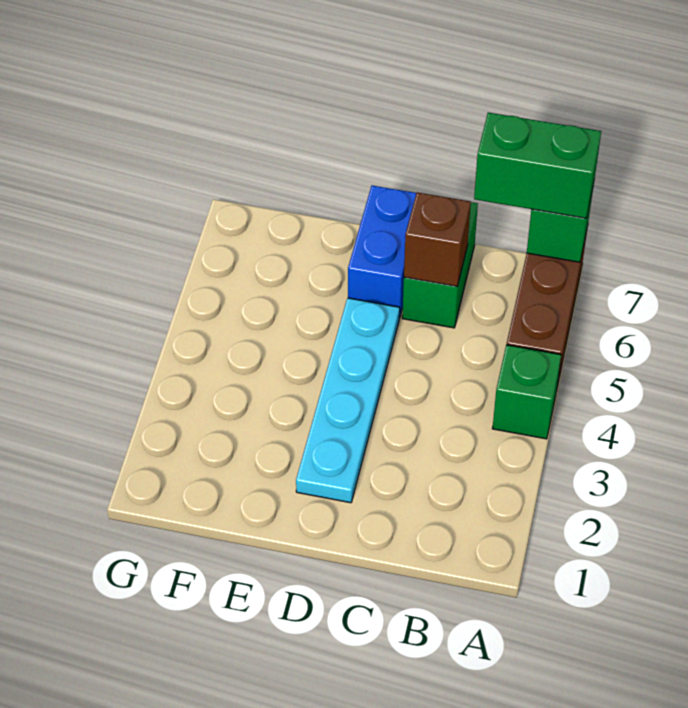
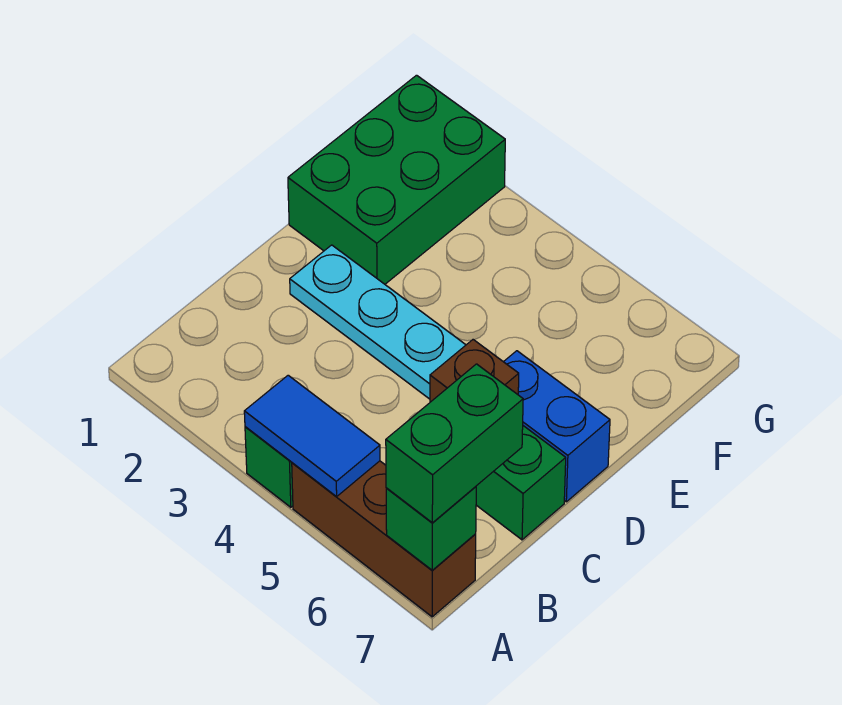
none -> blue 1x2 tile [244,375,380,497]
none -> green 2x3 brick [288,75,505,284]

